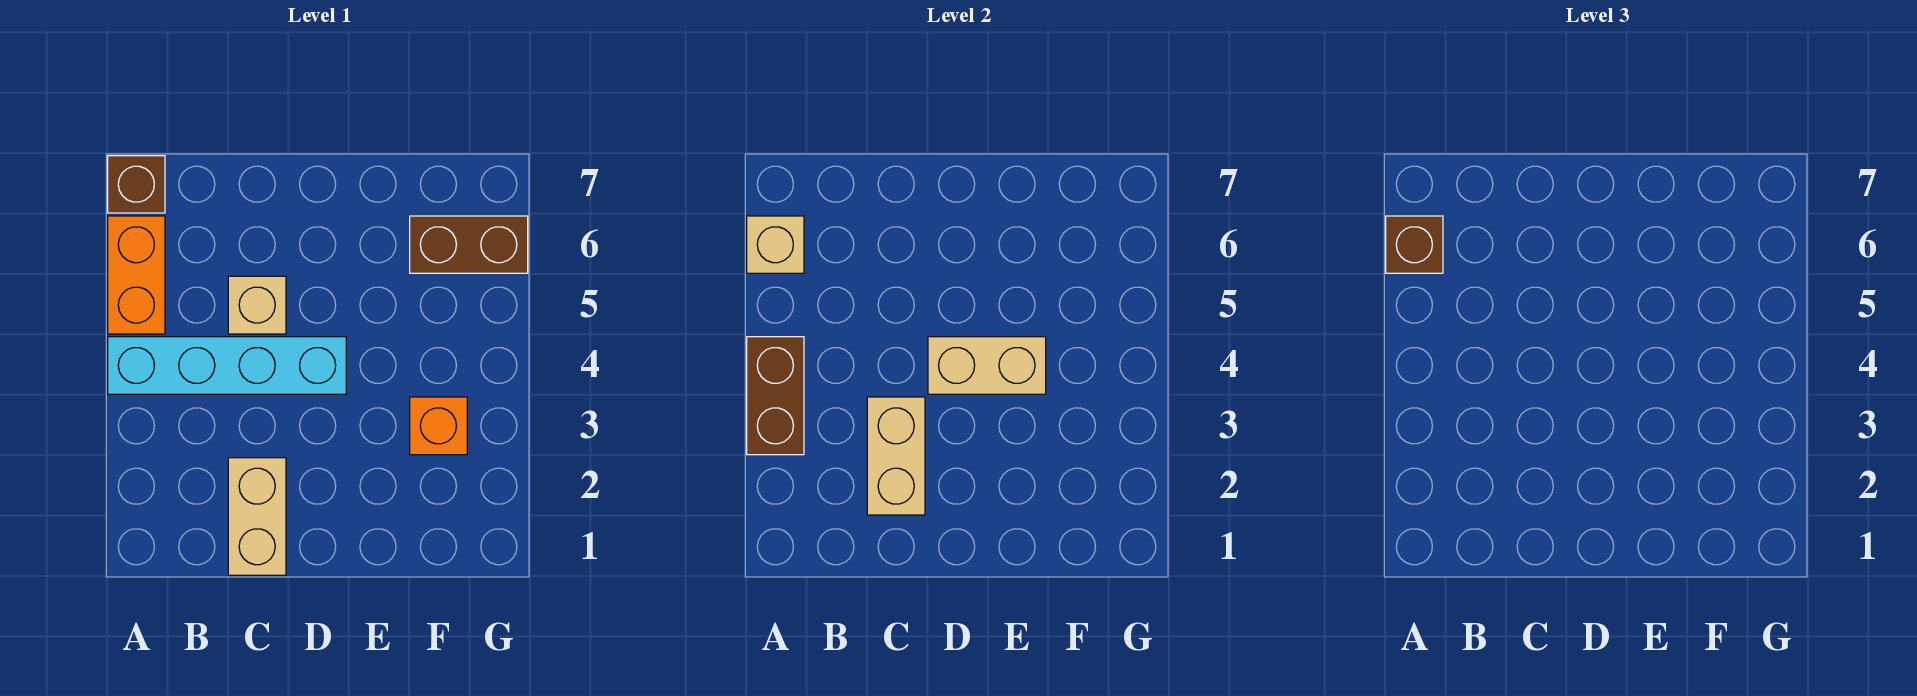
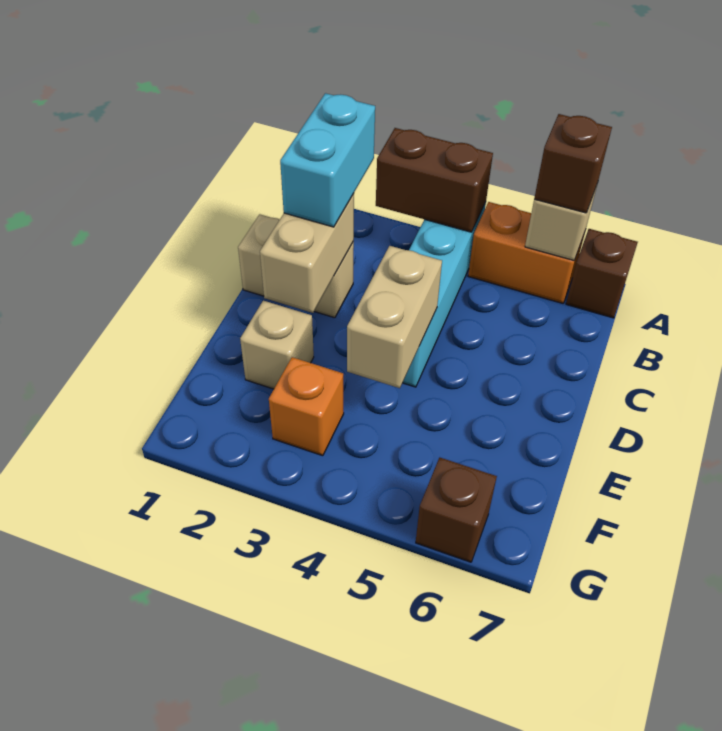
none -> cyan 1x2 brick [280,93,375,227]
tan 1x2 brick [867,397,925,515] -> tan 1x2 brick turned to [260,194,354,313]
tan 1x1 brick [228,276,286,334] -> tan 1x1 brick moved to [240,301,314,389]
brown 1x2 brick [410,216,528,273] -> brown 1x1 brick [416,458,497,562]

